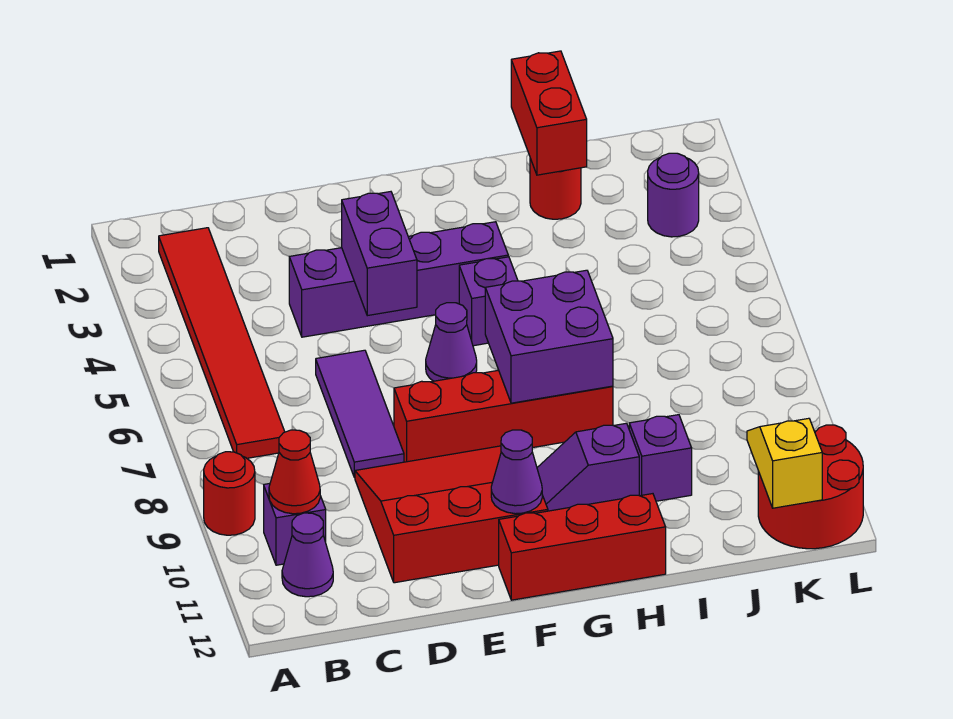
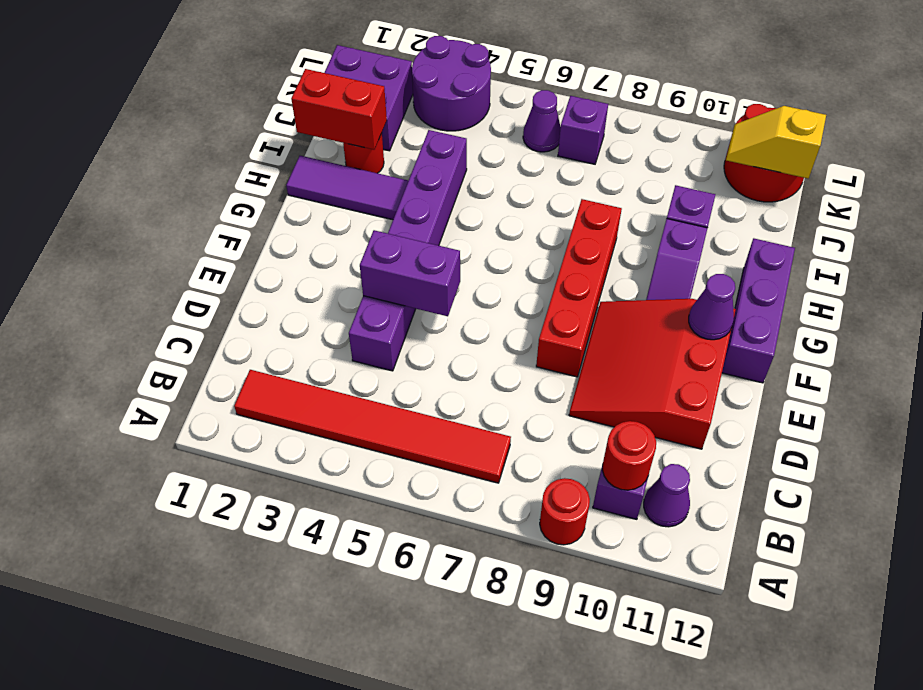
red 1x1 cone [269,430,320,514] -> red 1x1 round brick [602,421,656,490]
purple 1x4 brick [289,222,508,337] -> purple 1x6 brick [349,130,467,371]
purple 1x3 tile [316,350,404,478] -> purple 1x3 tile moved to [286,156,408,220]
purple 1x1 cone [426,303,477,381] -> purple 1x1 cone moved to [523,90,561,152]
red 1x3 brick [499,494,666,600] -> purple 1x3 brick [722,238,795,383]
purple 1x1 brick [459,257,518,346] -> purple 1x1 brick moved to [558,96,608,164]
purple 2x2 brick [485,270,613,403] -> purple 2x2 brick moved to [324,45,413,151]
purple 1x1 round brick [648,153,699,237] -> purple 2x2 round brick [412,36,491,131]

